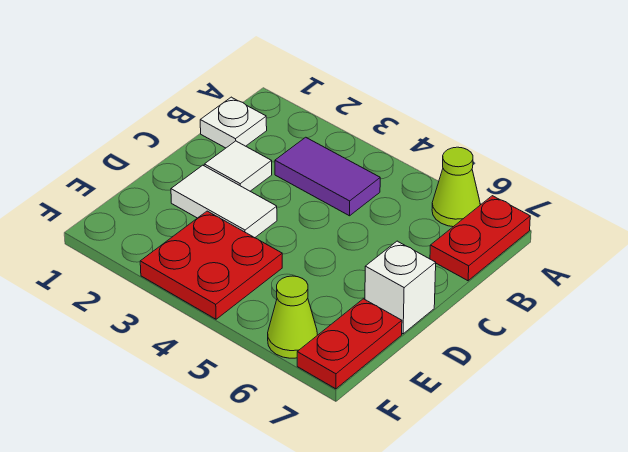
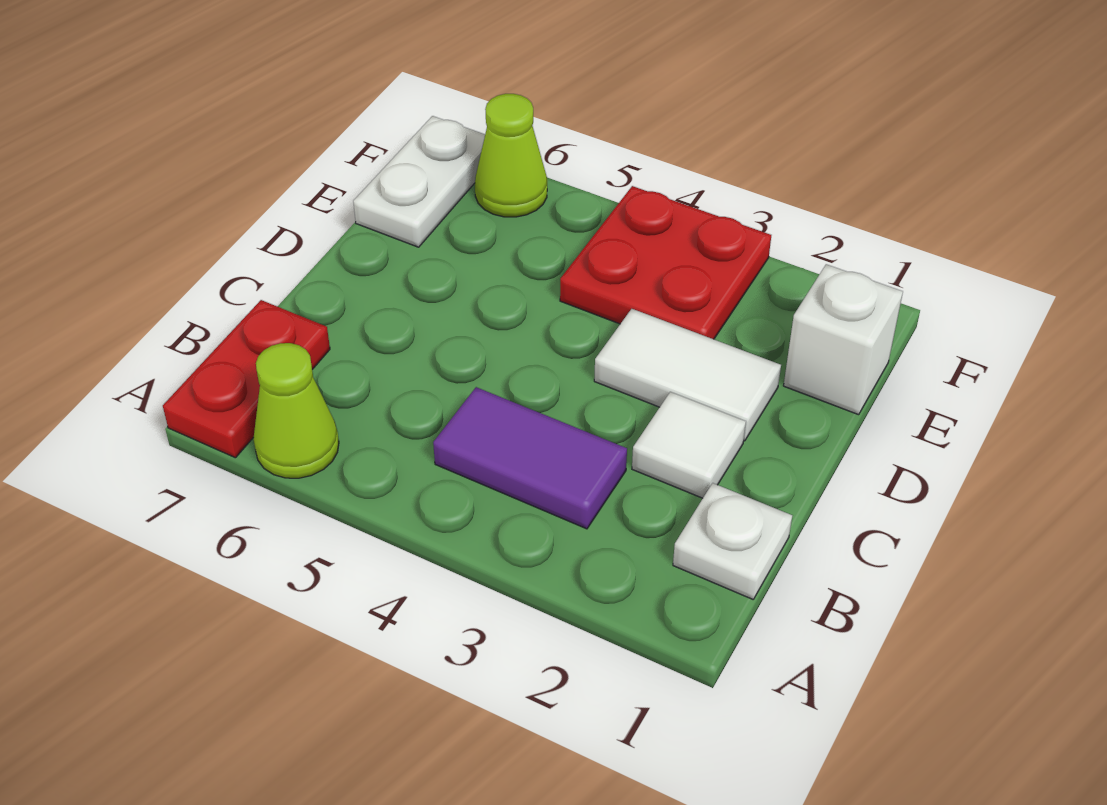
white 1x1 brick [365,241,436,334] -> white 1x1 brick moved to [784,264,903,415]
red 1x2 plate [297,299,402,389] -> white 1x2 plate [353,116,485,247]

